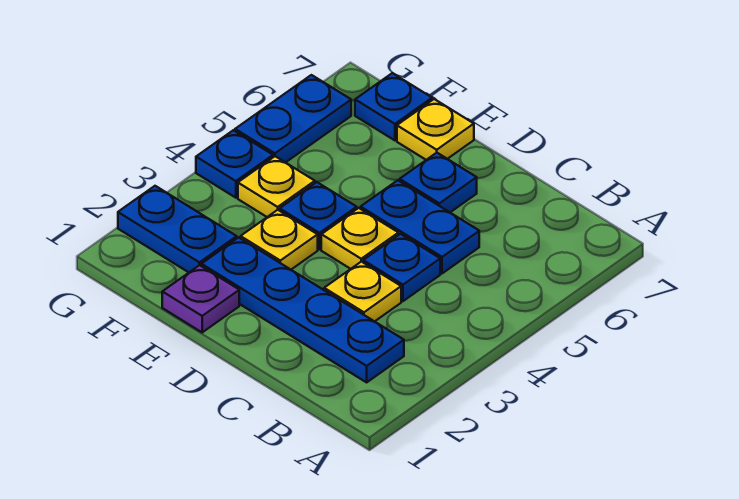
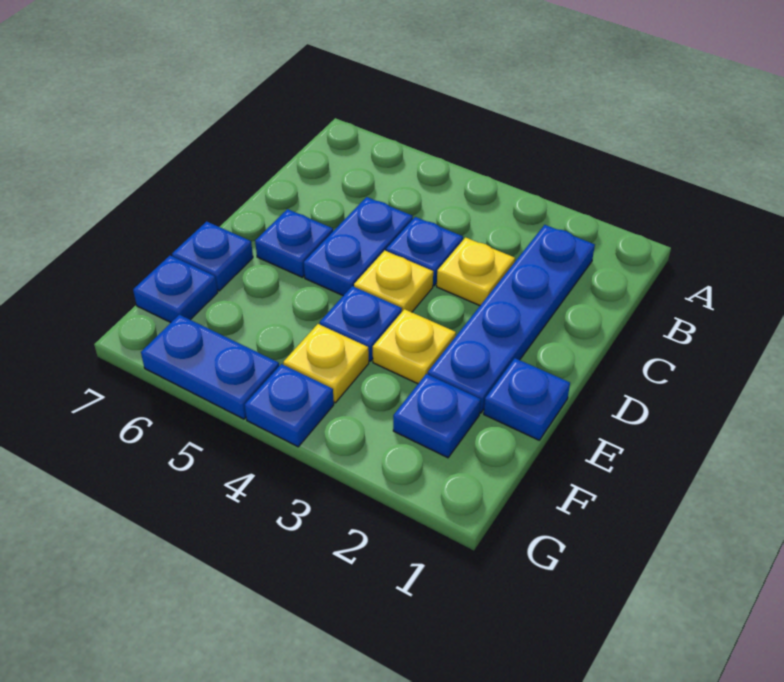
purple 1x1 plate [162,265,239,332] -> blue 1x1 plate [484,358,570,440]
yellow 1x1 plate [397,99,474,160] -> blue 1x1 plate [172,221,253,291]
blue 1x2 plate [118,186,237,272] -> blue 1x1 plate [393,374,481,458]

